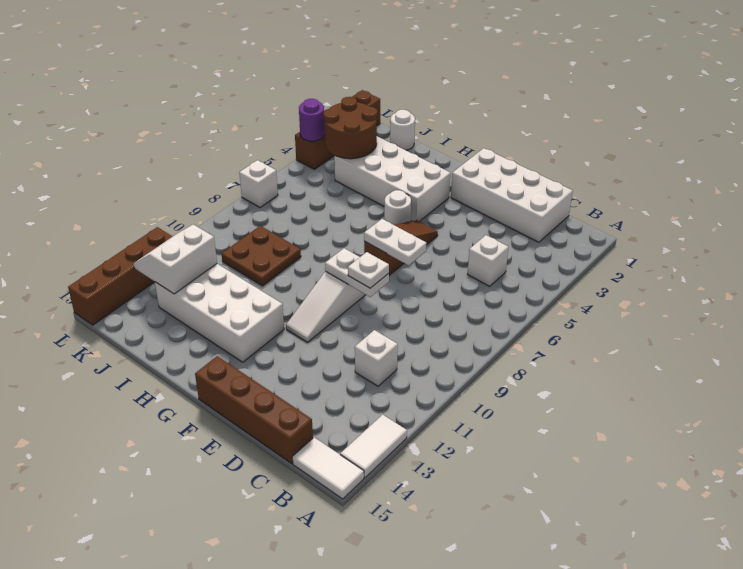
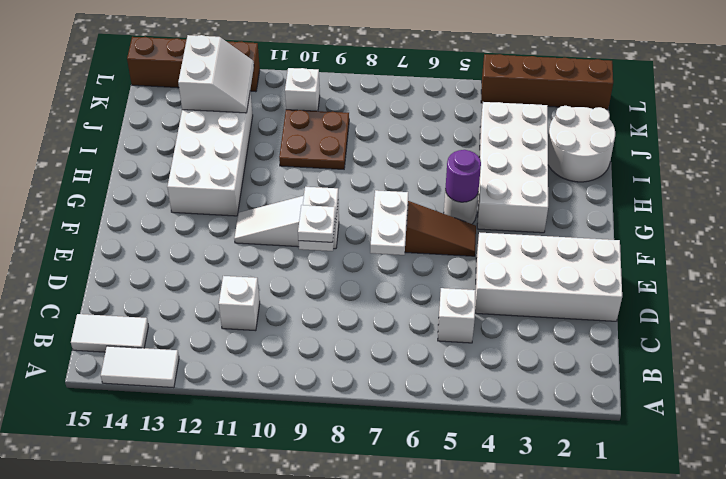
white 1x2 tile [292,437,364,499] -> white 1x2 tile turned to [71,314,149,352]
white 2x4 brick [451,148,572,242] -> white 2x4 brick turned to [475,232,622,321]
brown 1x4 brick [195,356,313,464] -> none
white 1x1 round brick [390,110,415,150] -> white 2x2 round brick [548,106,615,182]
brown 2x2 round brick [323,97,378,159] -> none
white 2x2 slope [133,224,217,294] -> white 2x2 slope turned to [178,35,254,113]
purple 1x1 round brick [299,99,325,141] -> purple 1x1 round brick moved to [445,150,481,202]
white 1x1 brick [239,160,278,208] -> white 1x1 brick moved to [285,68,320,111]

